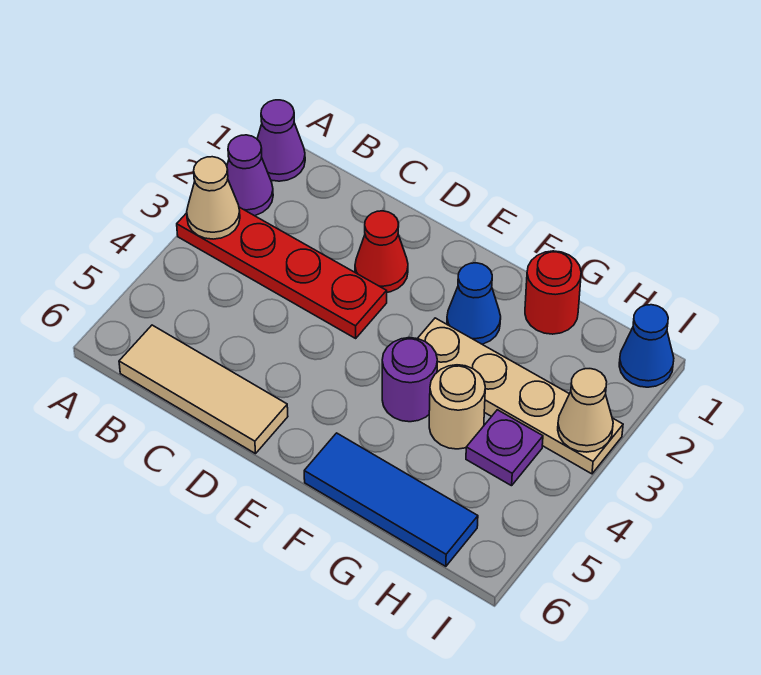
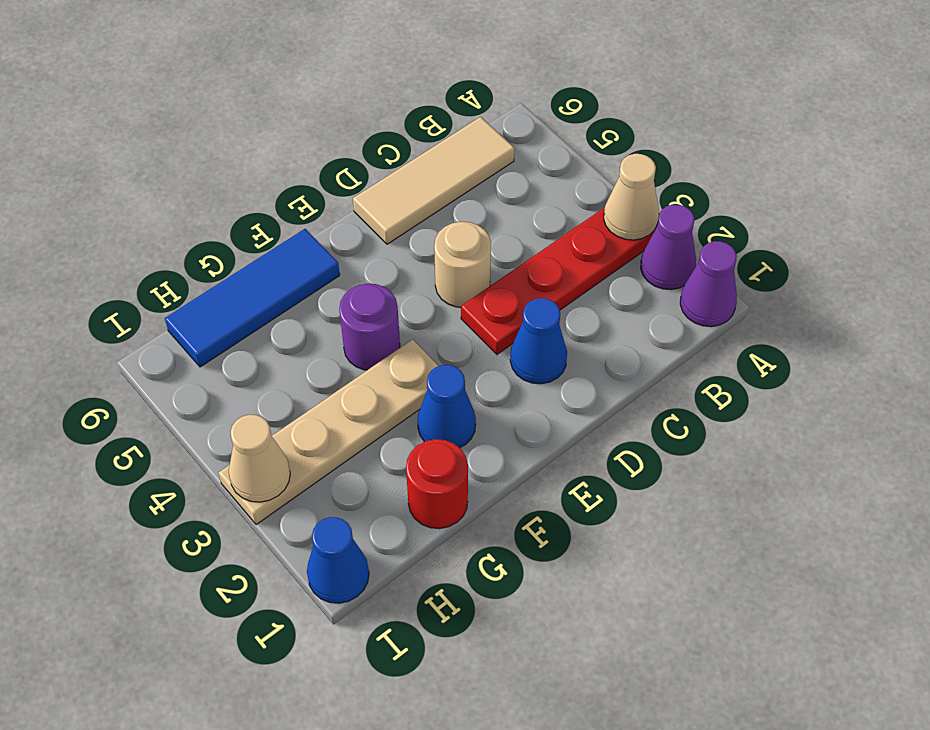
red 1x1 cone [355,211,408,292] -> blue 1x1 cone [510,298,567,384]
tan 1x1 round brick [429,365,485,449] -> tan 1x1 round brick moved to [434,222,491,307]
purple 1x1 plate [466,410,543,486] -> none

